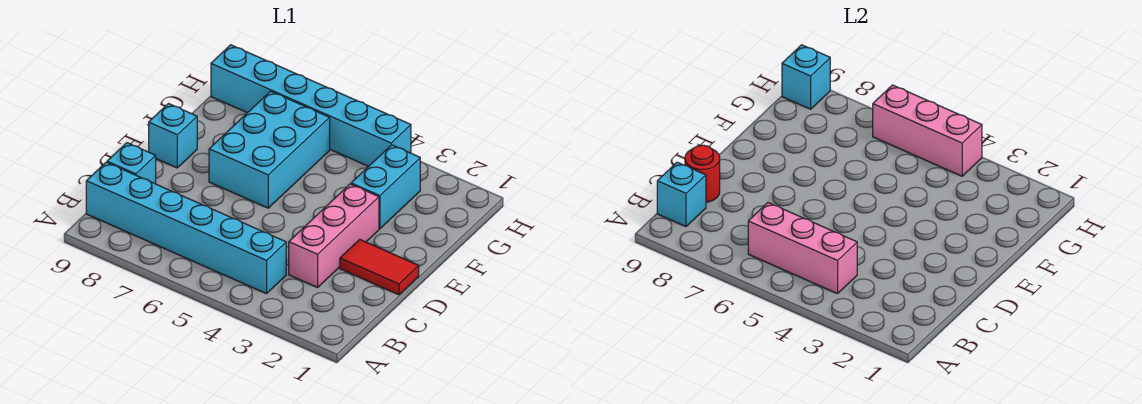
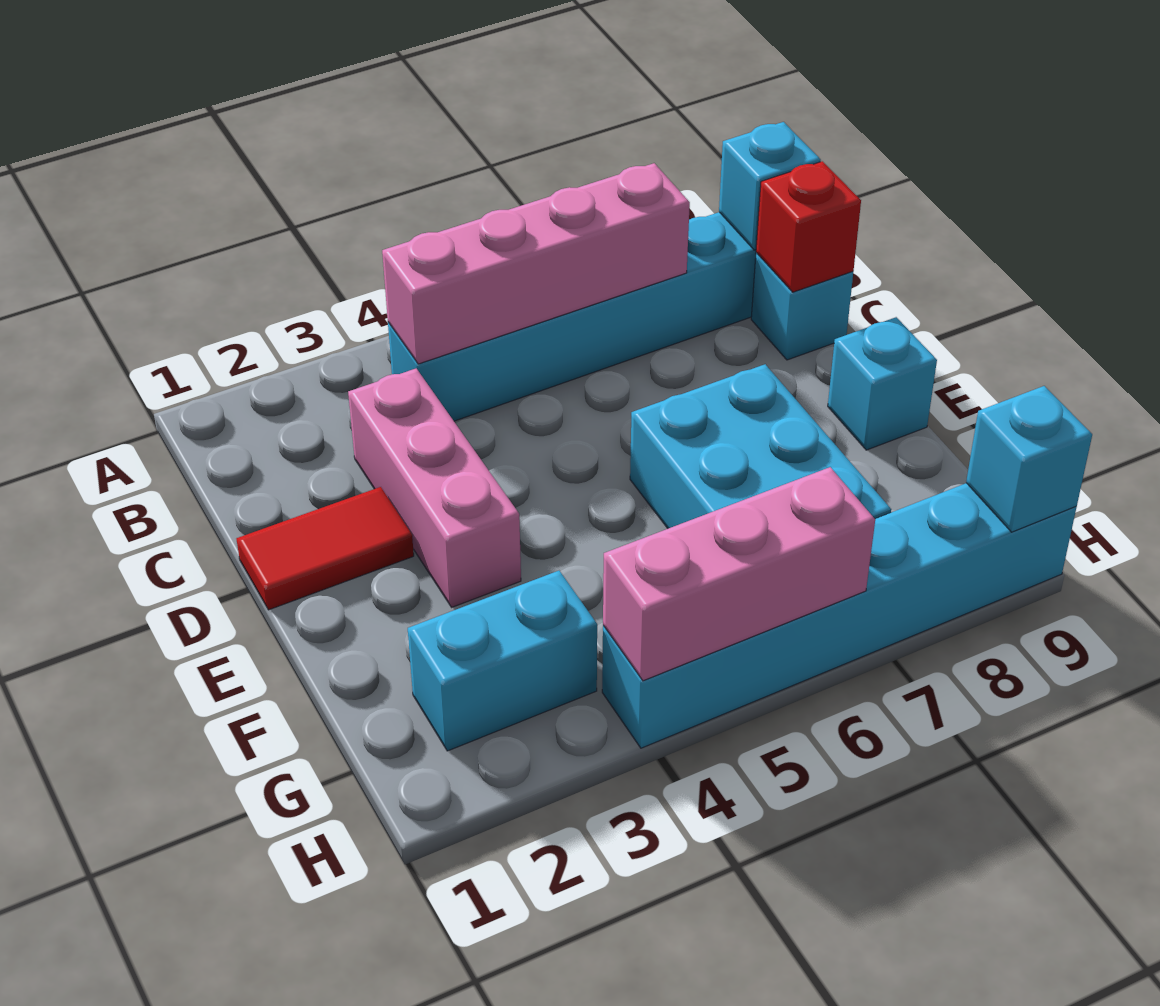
pink 1x3 brick [748,203,857,294] -> pink 1x4 brick [382,163,690,364]
red 1x1 round brick [685,145,720,202] -> red 1x1 brick [756,161,861,292]
cyan 1x2 brick [351,145,420,229] -> cyan 1x2 brick turned to [408,571,597,751]

